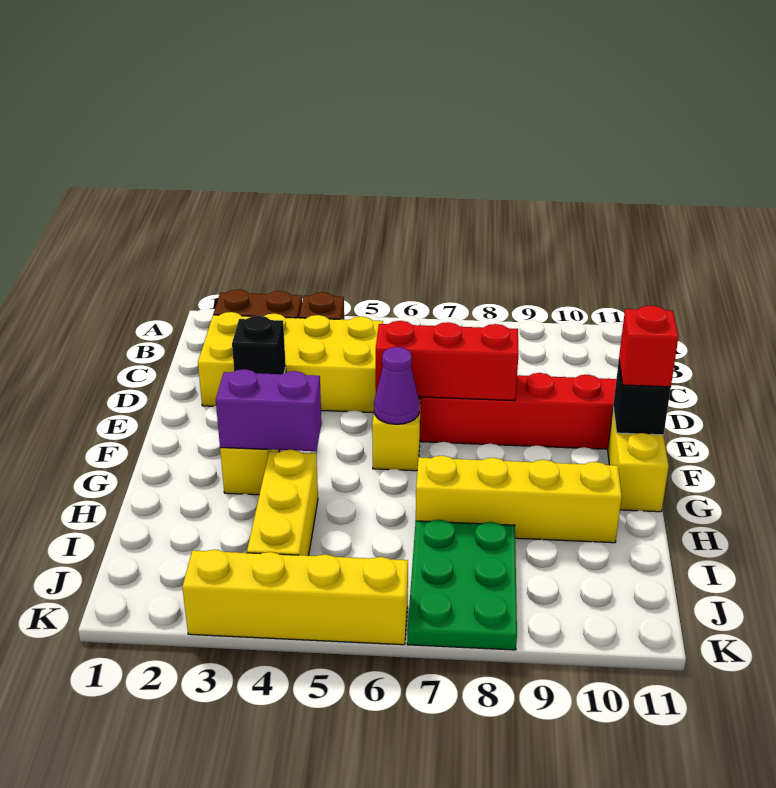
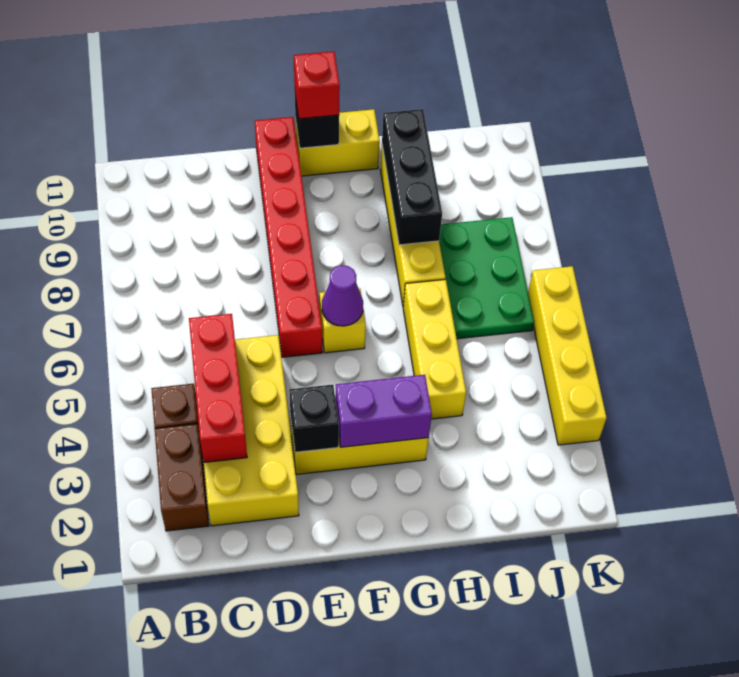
red 1x3 brick [376,321,519,401] -> red 1x3 brick moved to [189,314,247,462]
purple 1x2 brick [216,369,322,451] -> purple 1x2 brick turned to [335,375,432,447]
yellow 1x3 brick [247,450,318,556] -> yellow 1x3 brick turned to [403,279,466,419]
none -> black 1x3 brick [382,109,442,245]
green 2x3 plate [407,520,517,650] -> green 2x3 plate turned to [439,217,534,339]

